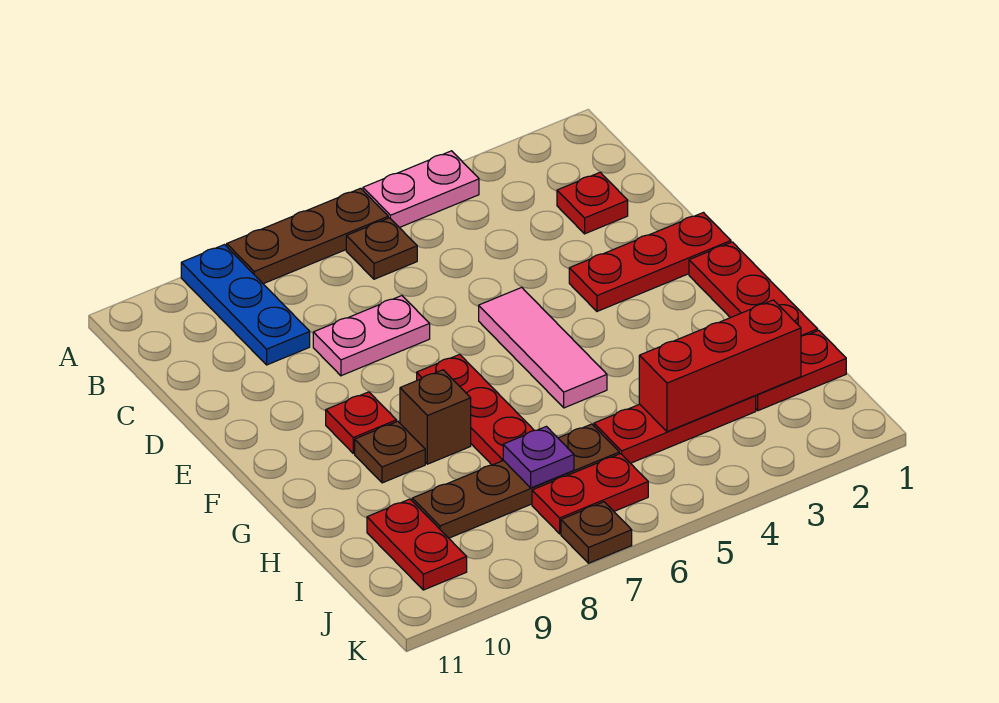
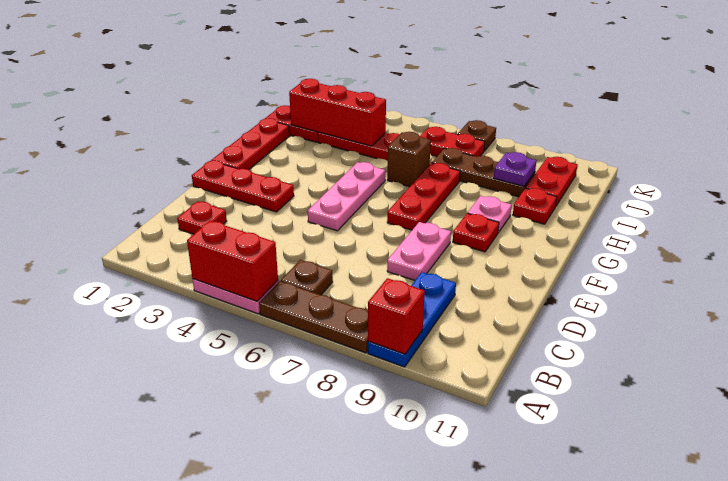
none -> red 1x2 brick [187,221,278,301]
none -> red 1x1 brick [368,278,425,354]
pink 1x2 plate [313,296,430,376] -> pink 1x2 plate turned to [387,222,451,280]
pink 1x3 tile [479,287,607,408] -> pink 1x3 plate [308,162,385,231]
brown 1x1 brick [400,370,471,464] -> brown 1x1 brick moved to [387,132,431,187]
brown 1x1 plate [355,421,425,483] -> pink 1x1 plate [468,196,512,233]
none -> red 1x1 plate [513,188,557,224]
brown 1x4 plate [412,424,619,538] -> brown 1x3 plate [432,148,535,197]
purple 1x1 plate [503,426,574,488] -> purple 1x1 plate moved to [494,152,537,186]

